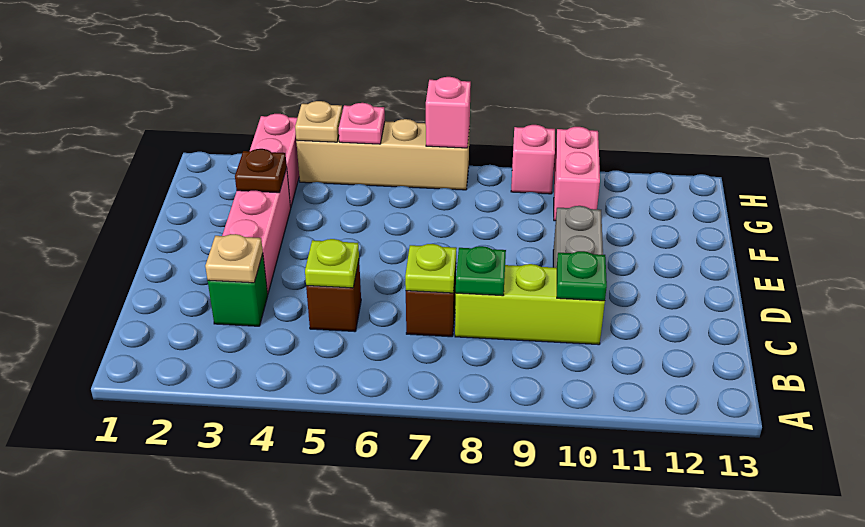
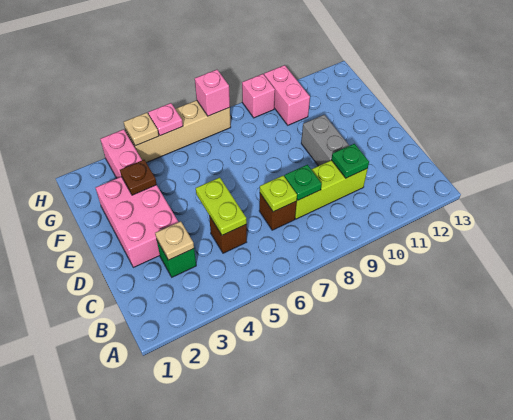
lime 1x1 plate [305,239,359,288] -> lime 1x2 plate [196,177,247,235]
pink 1x3 brick [222,168,291,294] -> pink 2x3 brick [96,177,178,267]

